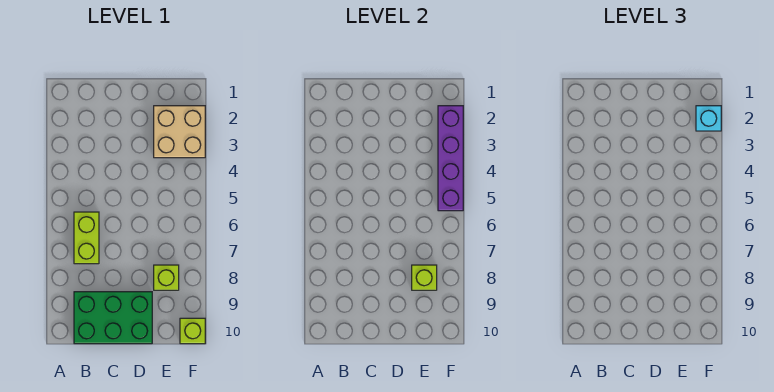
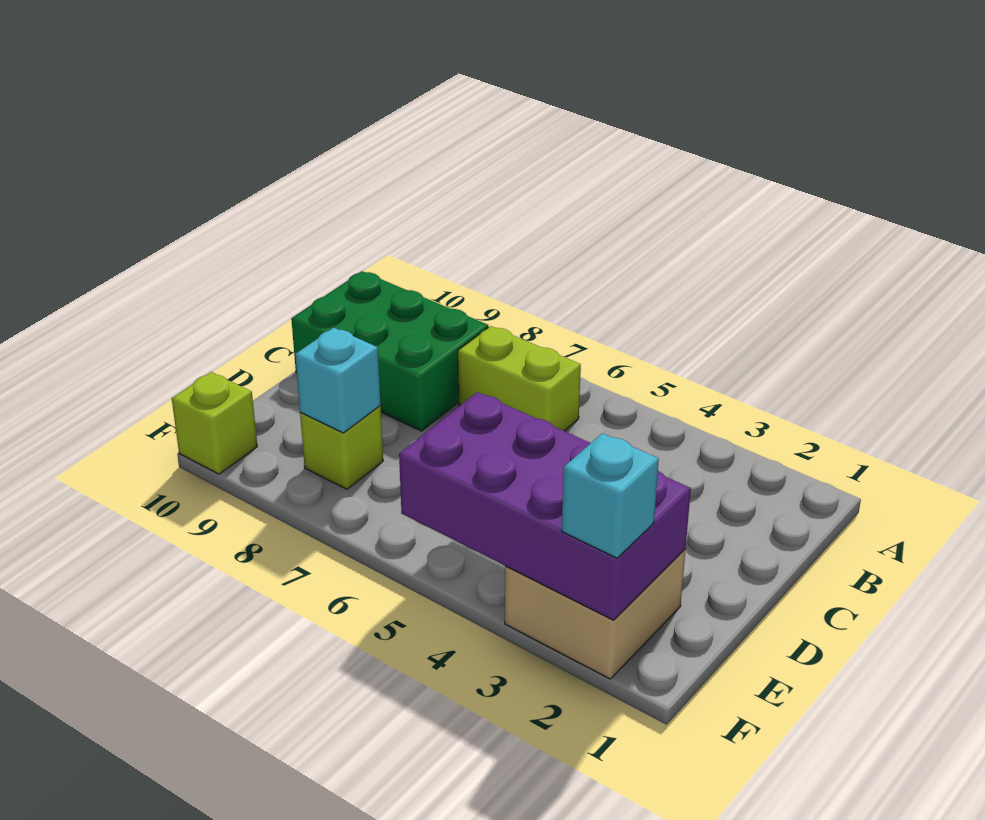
green 2x3 brick [74,292,152,344] -> green 2x3 brick turned to [291,271,488,431]
lime 1x1 brick [412,265,437,290] -> cyan 1x1 brick [295,328,381,433]
purple 1x4 brick [438,106,463,211] -> purple 2x4 brick [399,392,691,620]

